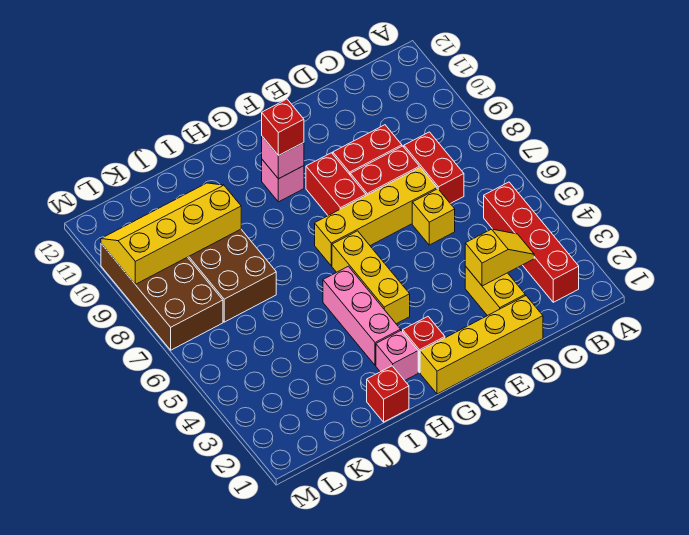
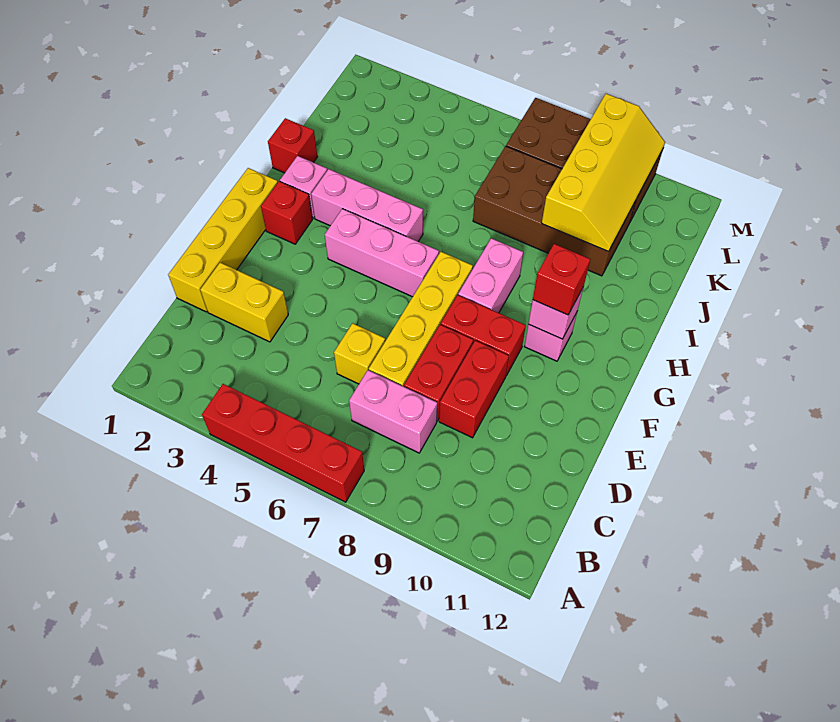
red 1x4 brick [484,182,579,302] -> red 1x4 brick moved to [202,384,364,502]
yellow 1x2 slope [465,229,534,286] -> none
red 1x2 brick [404,132,464,204] -> pink 1x2 brick [349,370,437,453]
yellow 1x3 brick [332,231,410,324] -> pink 1x3 brick [325,209,439,297]
none -> pink 1x2 brick [458,238,523,313]

